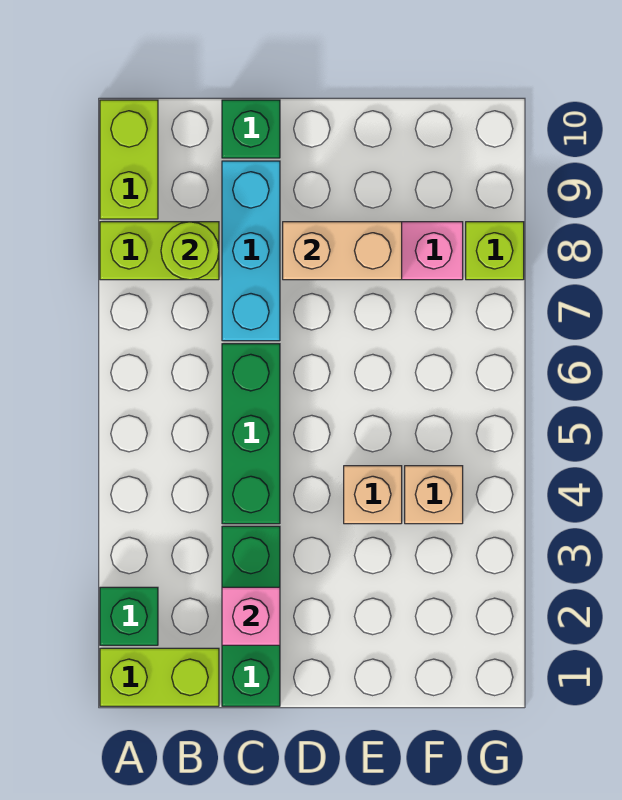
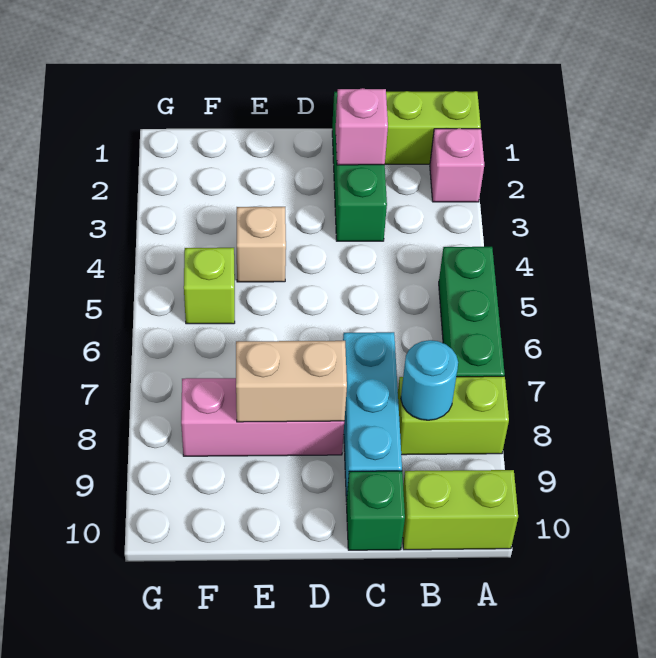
green 1x1 brick [100,587,158,645] -> pink 1x1 brick [430,128,484,202]
lime 1x2 brick [100,100,158,219] -> lime 1x2 brick turned to [403,470,518,550]
lime 1x1 round brick [161,222,219,280] -> cyan 1x1 round brick [401,340,458,420]
green 1x3 brick [222,344,280,524] -> green 1x3 brick moved to [439,247,505,377]
tan 1x1 brick [405,466,463,524] -> none
lime 1x1 brick [466,222,524,280] -> lime 1x1 brick moved to [184,248,235,324]

